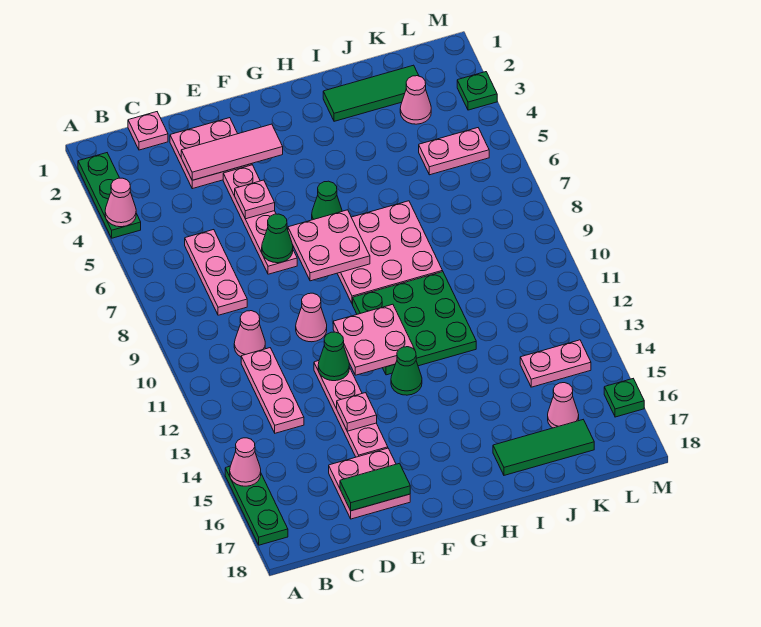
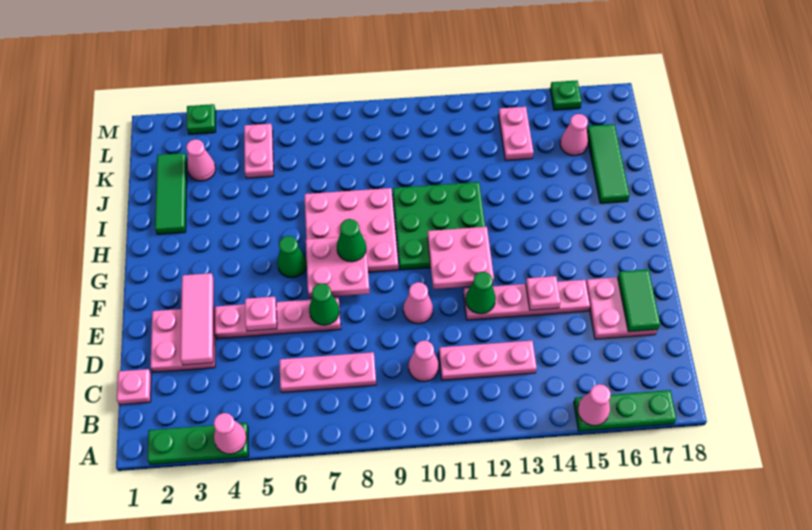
green 1x1 cone [391,347,422,395] -> green 1x1 cone moved to [337,219,366,262]

